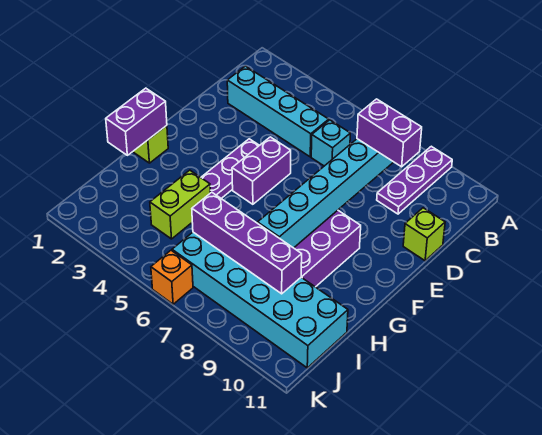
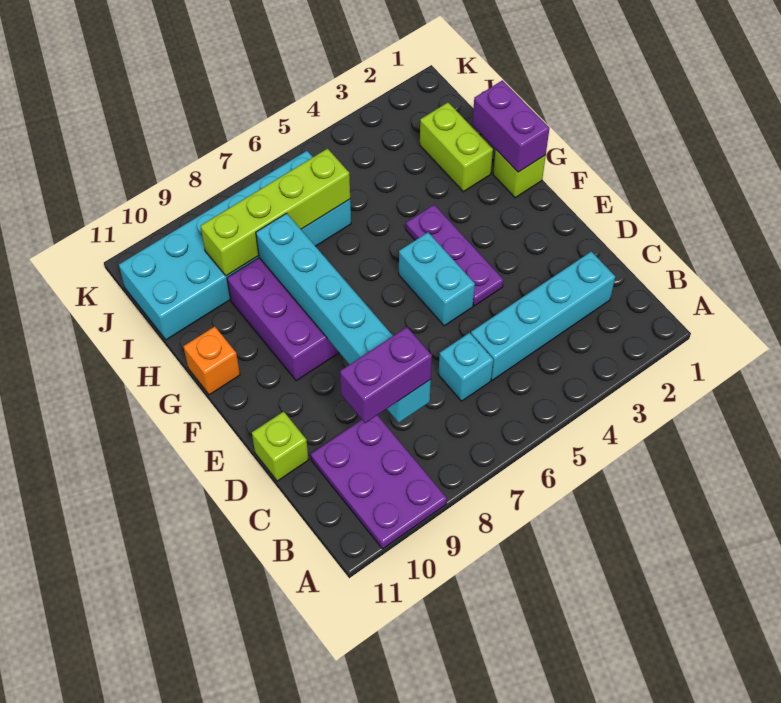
purple 1x3 plate [377,146,452,214] -> purple 2x3 plate [311,415,447,549]
purple 1x2 brick [232,137,291,204] -> cyan 1x2 brick [399,232,475,326]
lime 1x2 brick [150,170,210,239] -> lime 1x2 brick moved to [420,103,493,192]
purple 1x4 brick [192,192,302,294] -> lime 1x4 brick [201,149,350,276]
orange 1x1 brick [151,250,193,304] -> orange 1x1 brick moved to [183,326,240,395]

